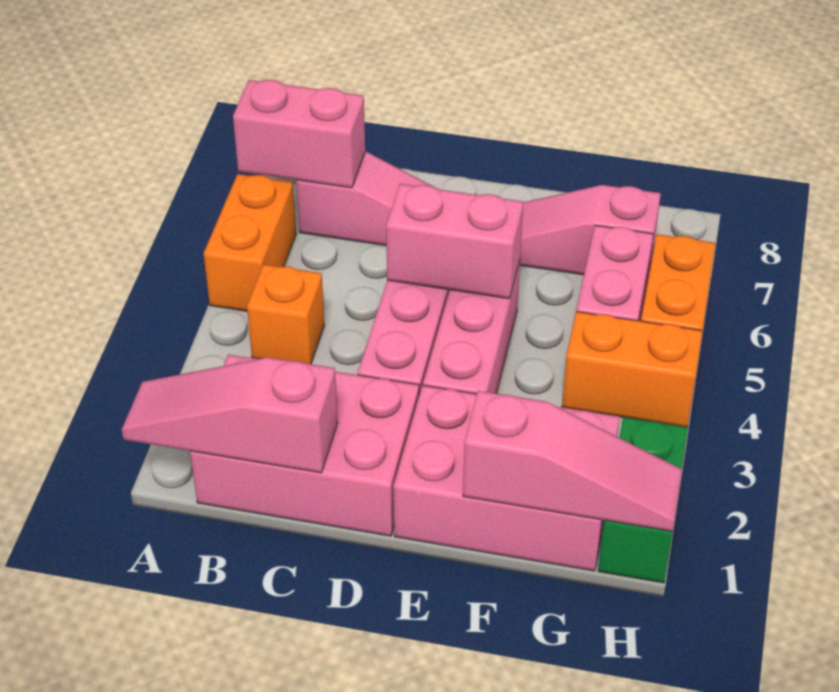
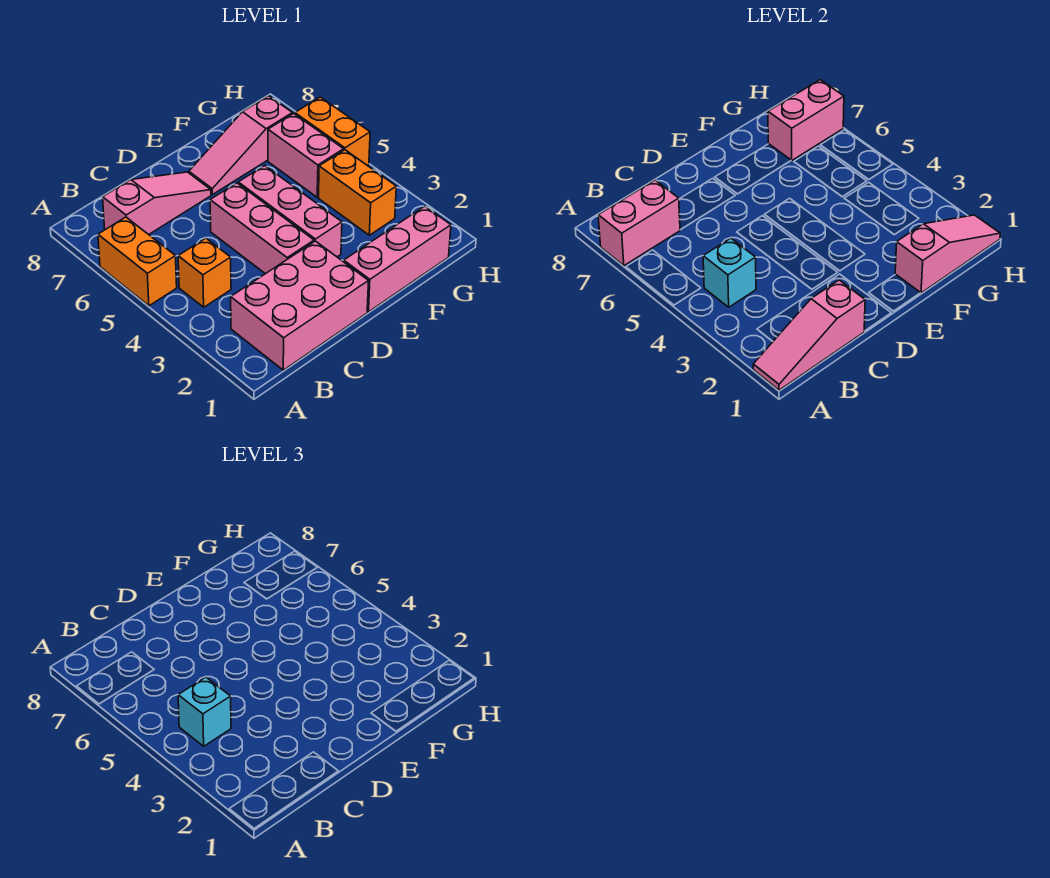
none -> cyan 1x1 brick [703,238,756,307]
none -> cyan 1x1 brick [178,677,231,746]
pink 1x2 brick [386,184,523,299] -> pink 1x2 brick moved to [768,80,844,160]
pink 2x3 brick [394,385,620,571] -> pink 1x3 brick [344,206,451,312]
orange 1x2 brick [562,312,702,427] -> orange 1x2 brick turned to [319,150,396,235]
green 1x2 brick [598,417,688,583] -> none

